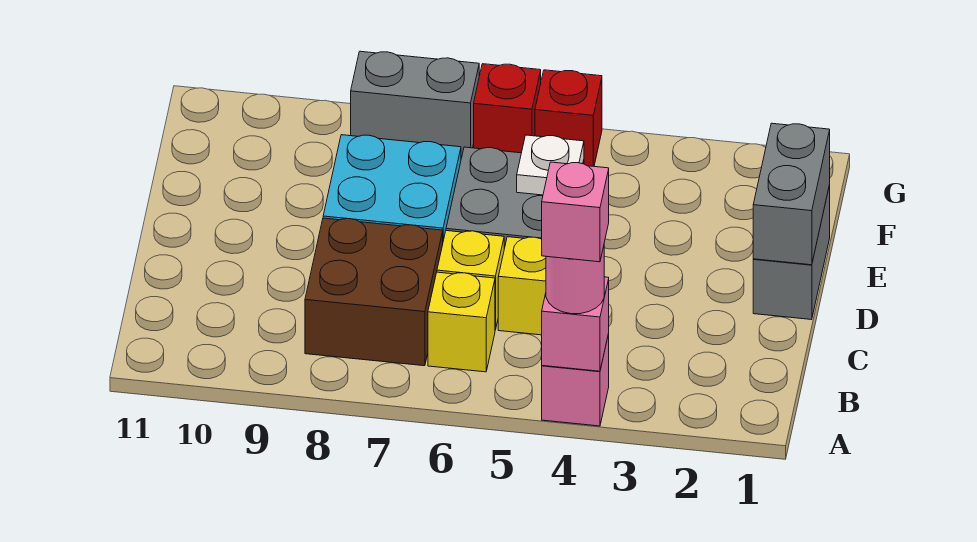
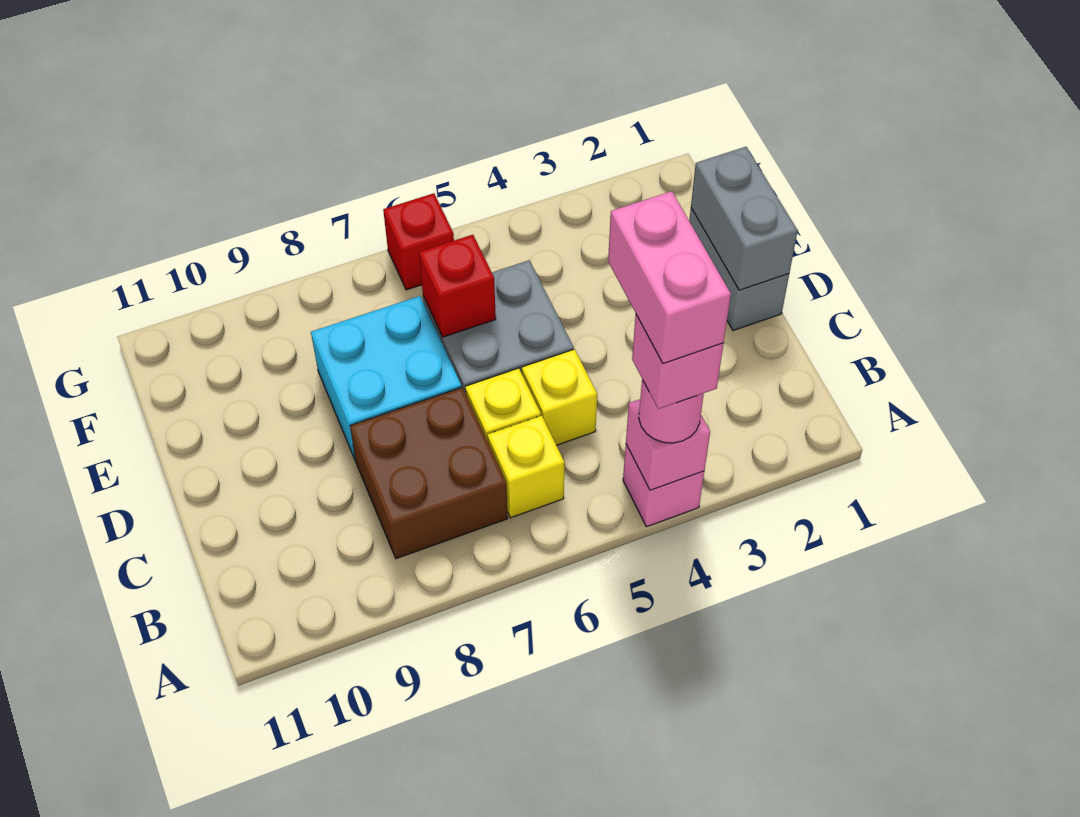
none -> pink 1x2 brick [608,191,731,364]
white 1x1 plate [517,135,584,195] -> none
red 1x1 brick [535,70,602,166] -> red 1x1 brick moved to [419,235,496,337]
grey 1x2 brick [351,51,479,156] -> none

